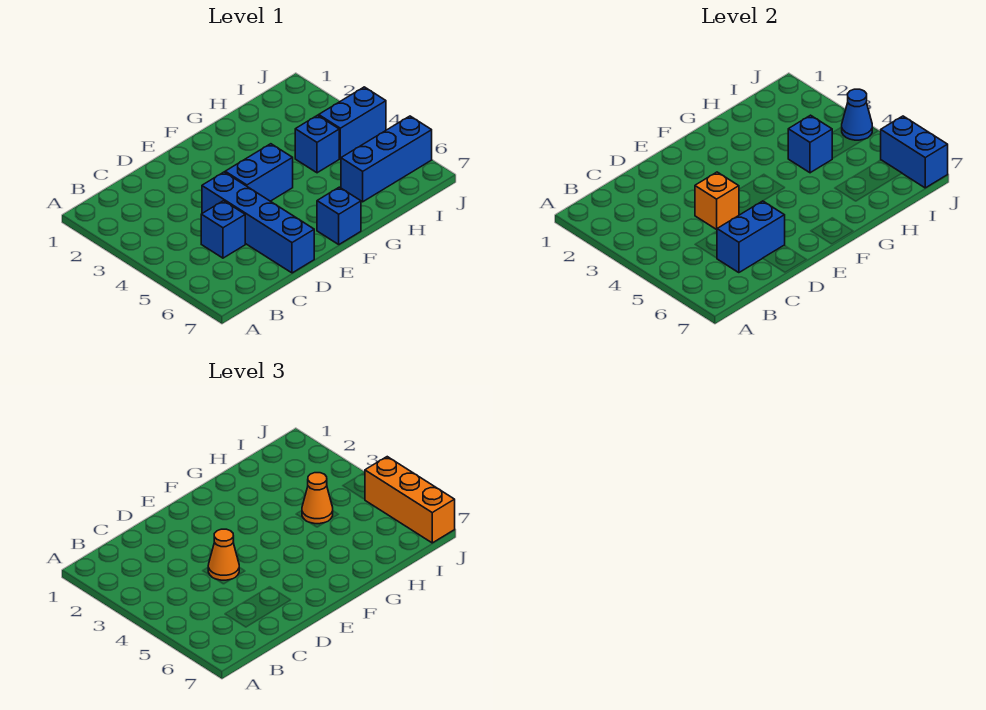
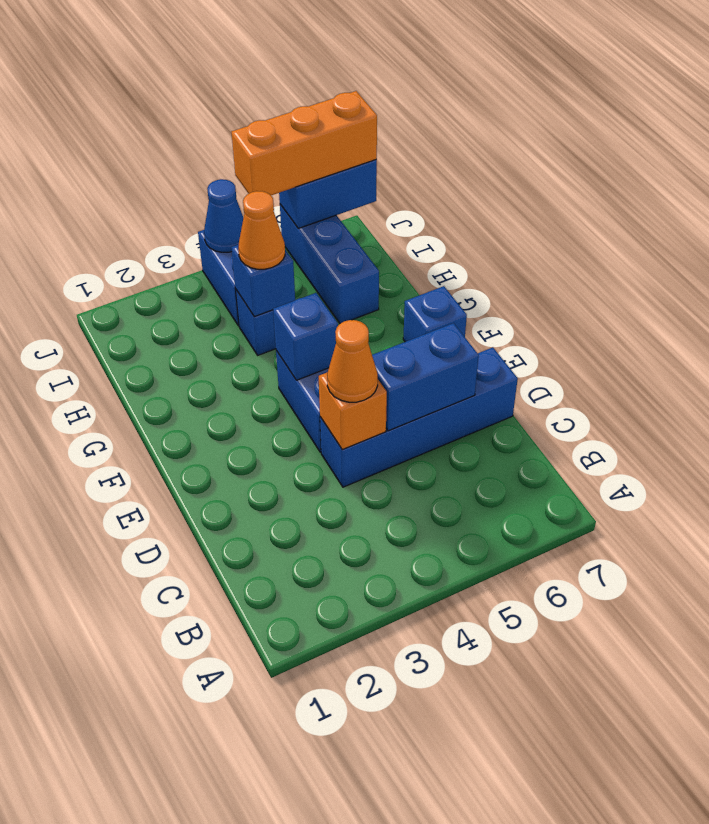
blue 1x1 brick [201,201,245,258] -> blue 1x1 brick moved to [273,293,338,380]
blue 1x2 brick [717,201,785,273] -> blue 1x2 brick turned to [372,323,479,431]

